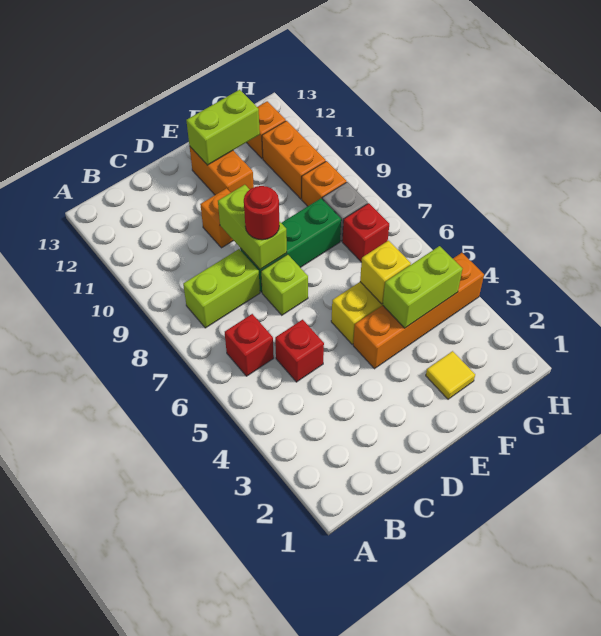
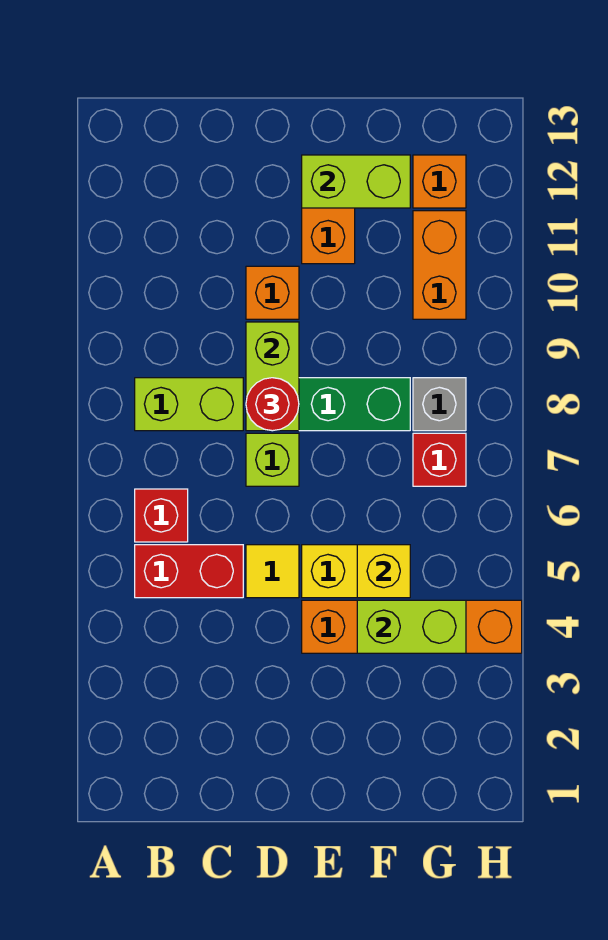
red 1x1 brick [275,320,324,382] -> red 1x2 brick [135,545,243,598]
yellow 1x1 tile [426,351,475,399] -> yellow 1x1 tile moved to [246,545,299,598]
orange 1x1 brick [302,161,347,206] -> none

